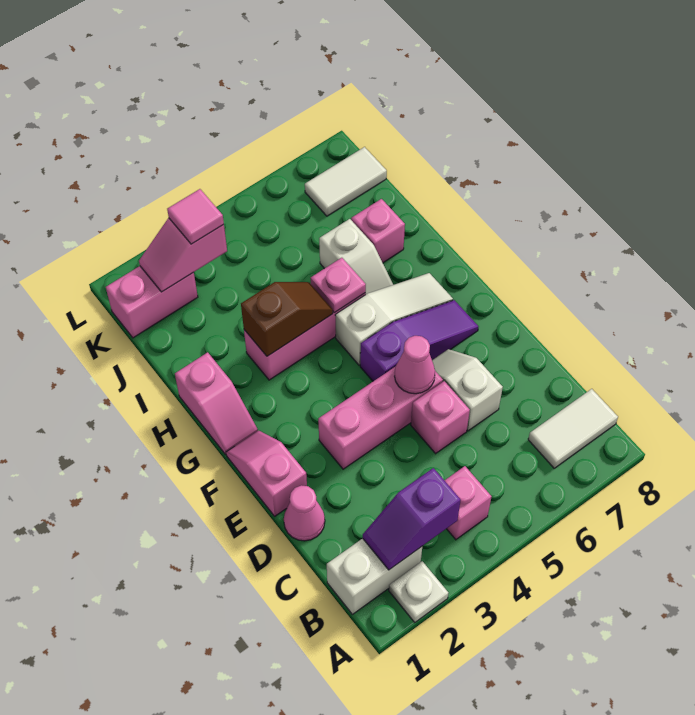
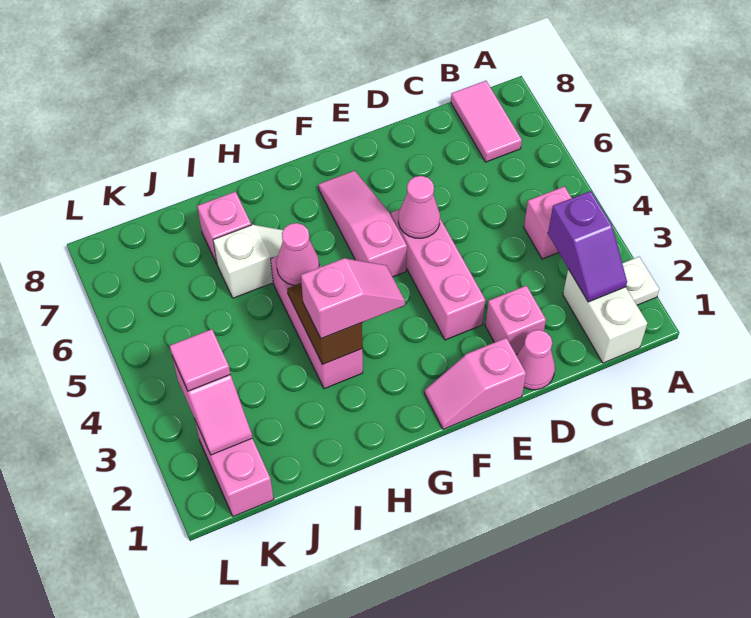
white 1x2 tile [528,389,618,468] -> pink 1x2 tile [451,81,522,162]
pink 1x1 brick [411,381,470,454] -> pink 1x1 brick moved to [485,286,546,355]
white 1x2 slope [432,349,503,431] -> none
purple 1x3 slope [360,300,478,381] -> pink 1x3 slope [318,171,407,277]
pink 1x2 slope [175,352,258,454] -> pink 1x2 slope moved to [301,258,405,339]
white 1x3 slope [335,273,453,365] -> none
pink 1x1 plate [311,258,366,313] -> pink 1x1 cone [277,223,319,285]
white 1x2 tile [305,147,387,216] -> none

